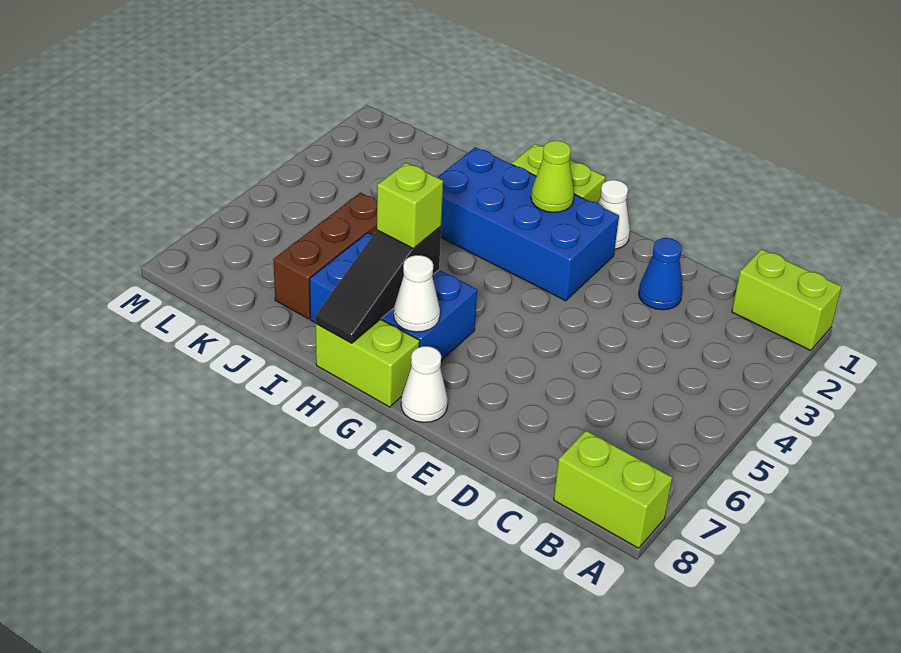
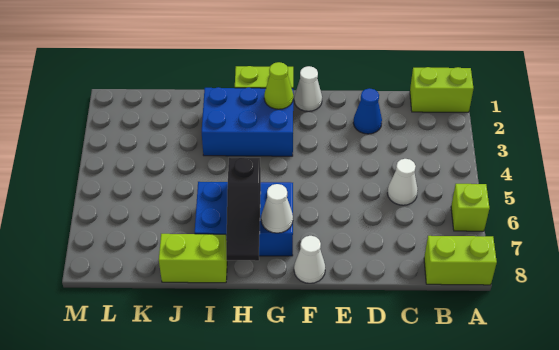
none -> white 1x1 cone [387,159,418,205]
blue 2x4 brick [437,147,619,301] -> blue 2x3 brick [202,87,293,156]
lime 1x2 brick [316,319,420,407] -> lime 1x2 brick moved to [159,234,227,283]
lime 1x1 brick [377,163,443,249] -> lime 1x1 brick moved to [451,184,489,231]
brown 1x3 brick [273,193,377,319] -> none

